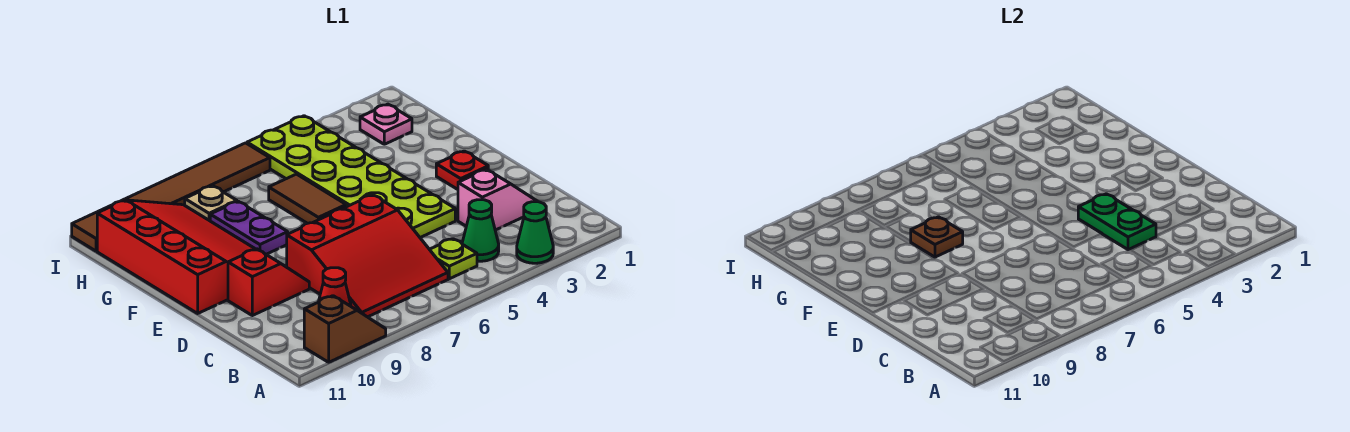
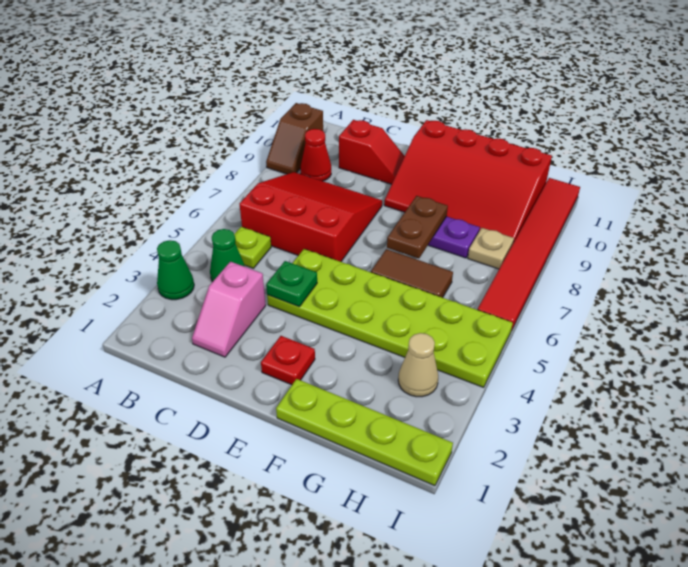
red 3x3 slope [287,195,448,317] -> red 3x3 slope turned to [240,172,382,262]
green 1x2 plate [1078,194,1156,250] -> green 1x1 plate [266,261,317,307]
red 1x2 slope [228,249,309,316] -> red 1x2 slope turned to [339,120,405,184]
none -> lime 1x4 plate [276,379,453,486]
brown 1x1 plate [911,217,963,257] -> brown 1x2 plate [387,196,448,258]
pink 1x1 plate [360,104,412,144] -> none
none -> tan 1x1 cone [398,333,438,397]
brown 1x6 tile [72,143,270,251] -> red 1x6 tile [478,178,580,331]

